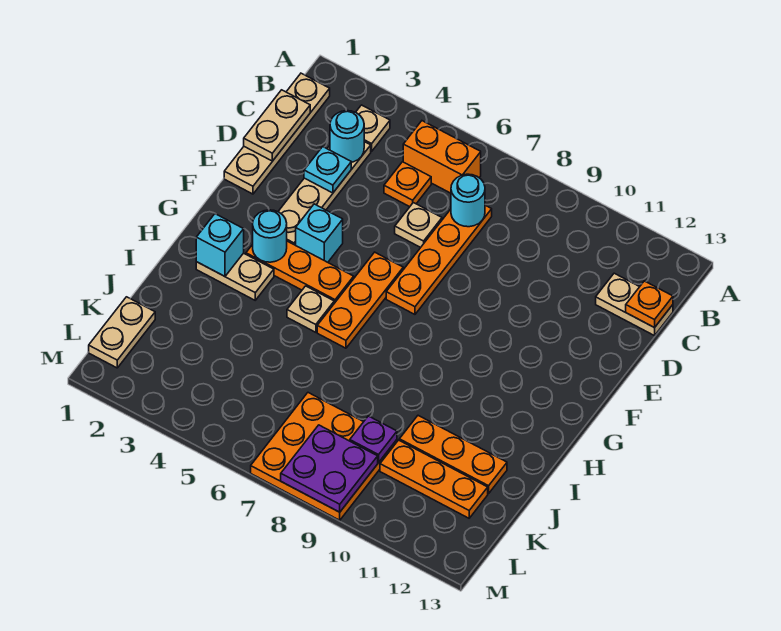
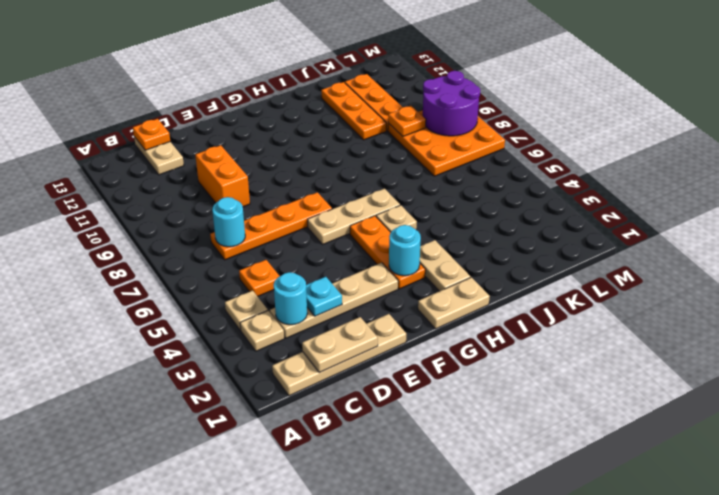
orange 1x2 brick [403,121,481,193] -> orange 1x2 brick moved to [195,145,250,207]
tan 1x1 plate [395,203,442,248] -> tan 1x1 plate moved to [225,291,268,330]
cyan 1x1 brick [296,204,343,262] -> none
orange 1x3 plate [317,252,403,348] -> tan 1x3 plate [307,189,400,245]
cyan 1x1 brick [196,214,244,276] -> none
tan 1x2 plate [89,297,155,368] -> tan 1x2 plate moved to [418,277,490,329]
purple 1x1 plate [350,416,397,462] -> orange 1x1 plate [388,106,426,136]
purple 2x2 plate [281,425,378,512] -> purple 2x2 round brick [423,71,480,136]

